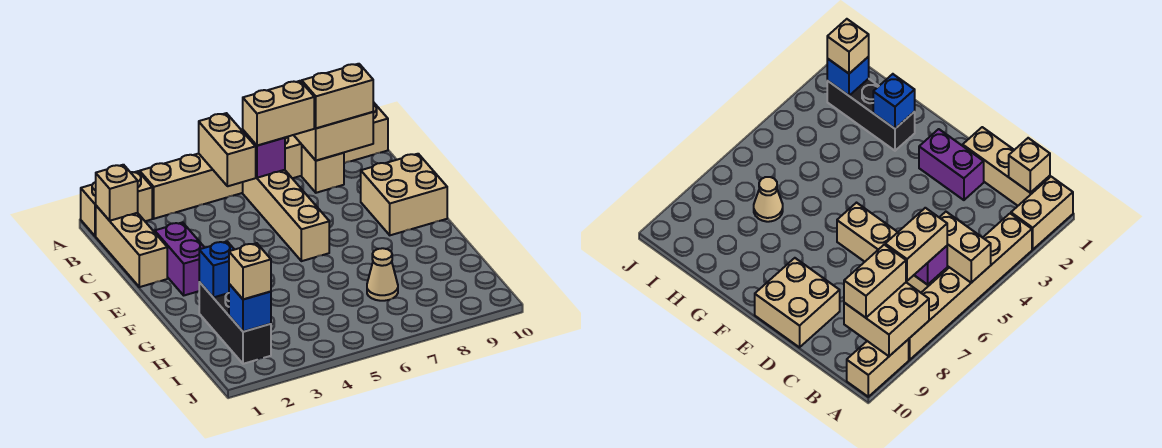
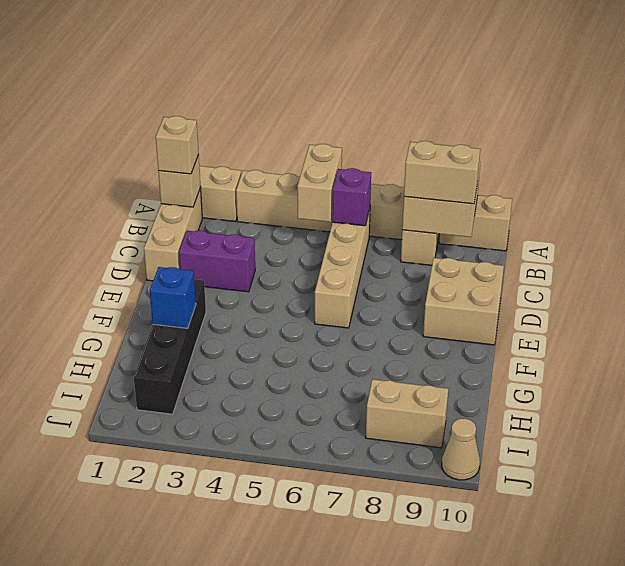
tan 1x2 brick [243,81,314,146] -> tan 1x2 brick moved to [366,379,448,448]
purple 1x2 brick [155,222,205,295] -> purple 1x2 brick turned to [179,231,255,292]
black 1x3 brick [199,282,271,364] -> black 1x4 brick [134,279,206,414]
tan 1x1 cone [367,248,398,301] -> tan 1x1 cone moved to [442,418,480,480]
blue 1x1 brick [229,284,271,332] -> none
tan 1x1 brick [229,243,271,299] -> tan 1x1 brick moved to [156,116,199,174]

